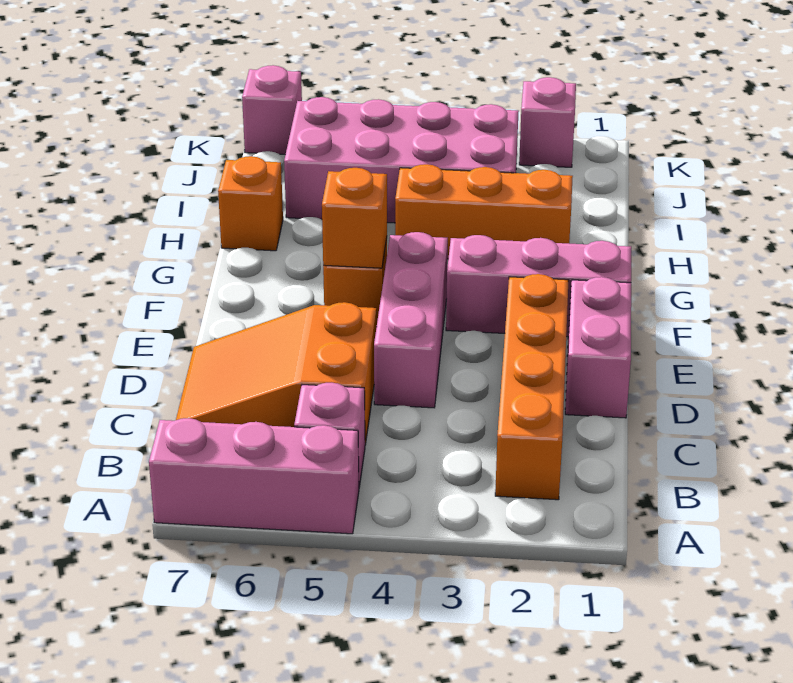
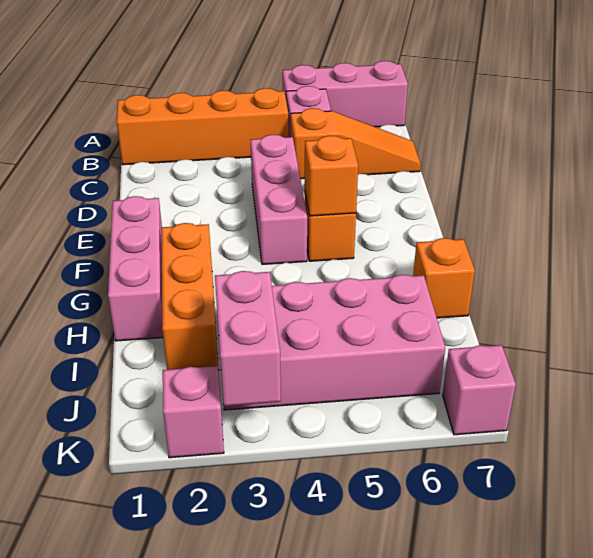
orange 1x4 brick [495,274,569,500] -> orange 1x4 brick turned to [117,88,288,165]
orange 2x3 slope [176,302,376,445] -> orange 1x3 slope [291,108,421,179]
pink 1x2 brick [565,277,631,418] -> pink 1x2 brick moved to [215,271,281,406]
pink 1x3 brick [446,235,631,337] -> pink 1x3 brick turned to [108,196,163,341]
orange 1x3 brick [395,164,573,259] -> orange 1x3 brick turned to [161,223,219,370]

